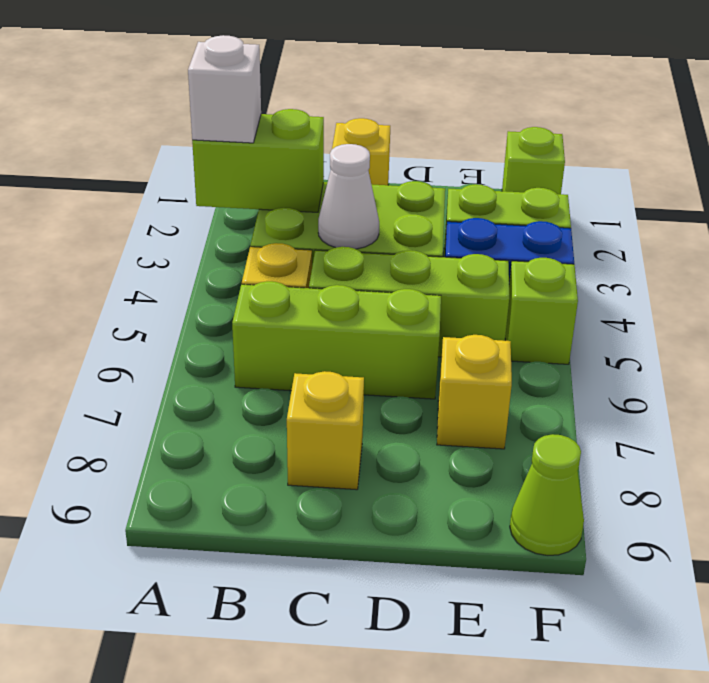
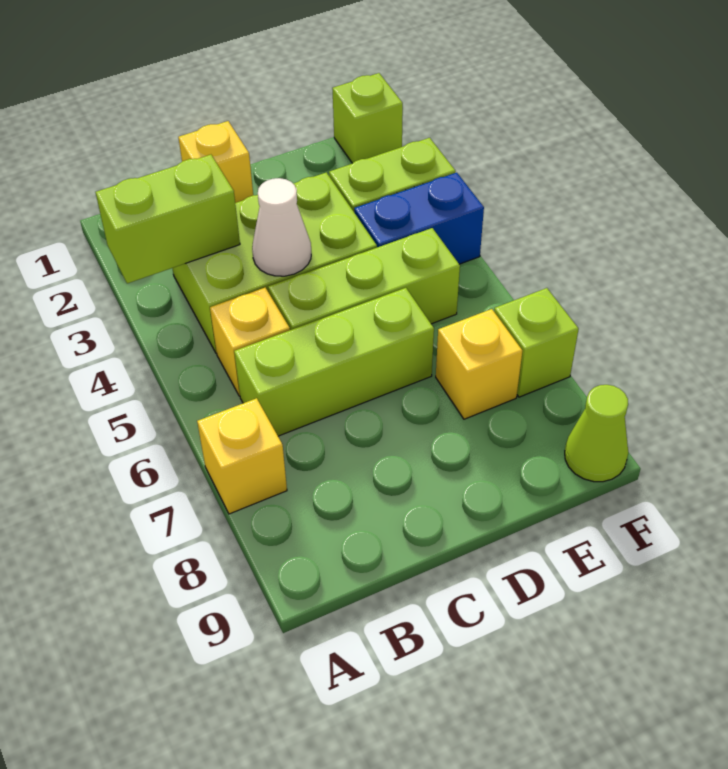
white 1x1 brick [188,35,261,143] -> none
yellow 1x1 brick [287,371,364,490] -> yellow 1x1 brick moved to [197,398,287,514]
lime 1x1 brick [505,258,578,364] -> lime 1x1 brick moved to [494,288,579,397]

